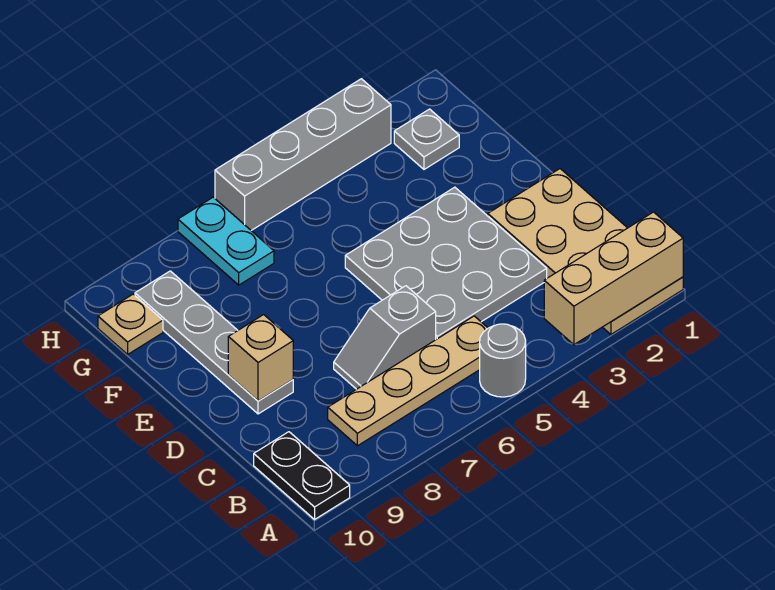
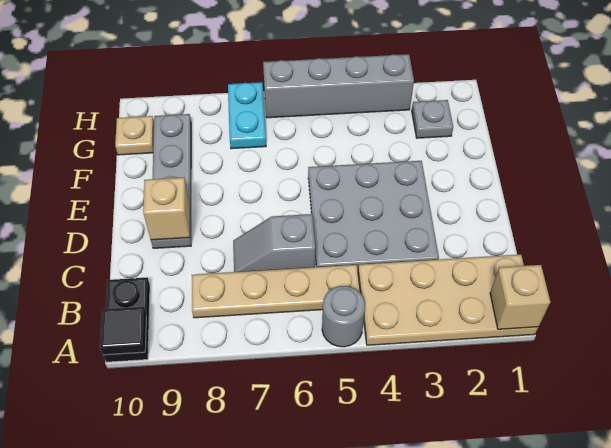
tan 2x4 plate [488,169,683,334] -> tan 2x4 plate turned to [358,255,538,345]
tan 1x3 brick [544,212,683,345] -> tan 1x1 brick [490,265,550,329]
none -> black 1x1 tile [100,307,146,355]

